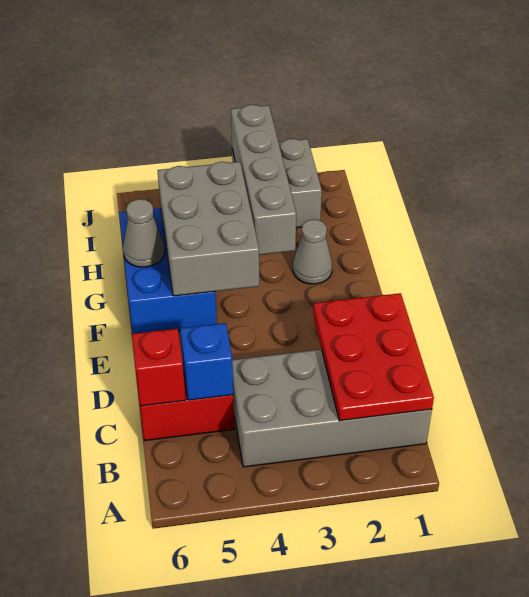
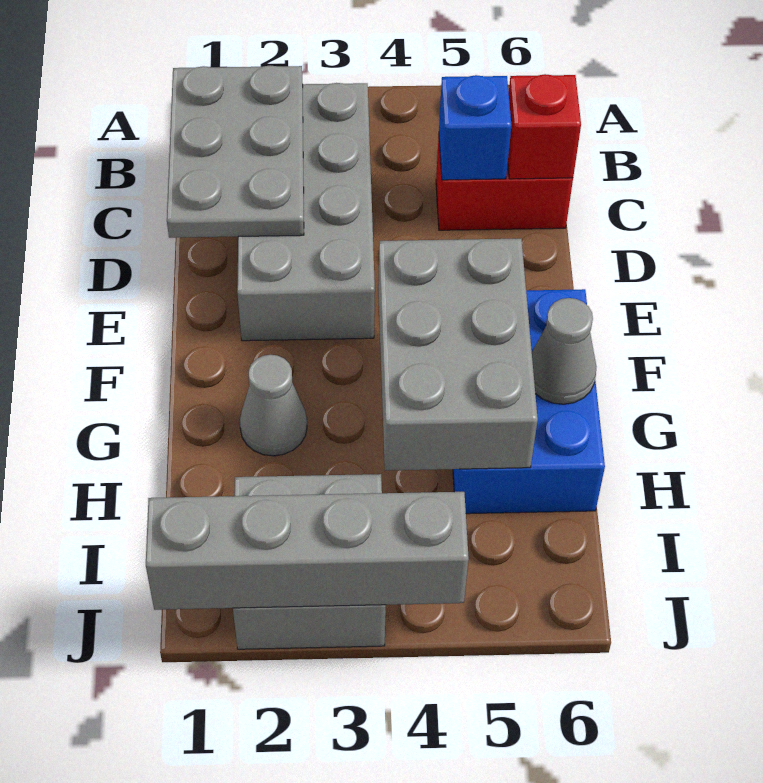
grey 2x4 brick [232,349,432,467] -> grey 2x4 brick turned to [237,83,375,341]
red 2x3 plate [313,293,434,421] -> grey 2x3 plate [167,66,304,238]
grey 1x4 brick [231,105,296,255] -> grey 1x4 brick turned to [146,492,469,610]

